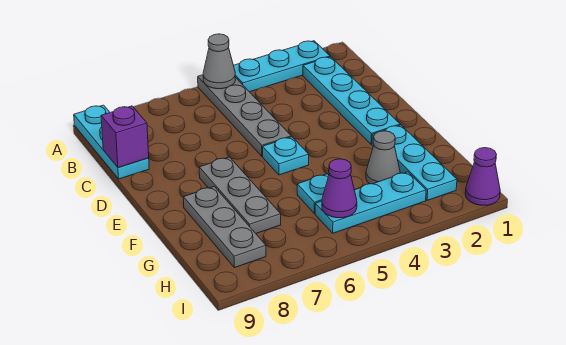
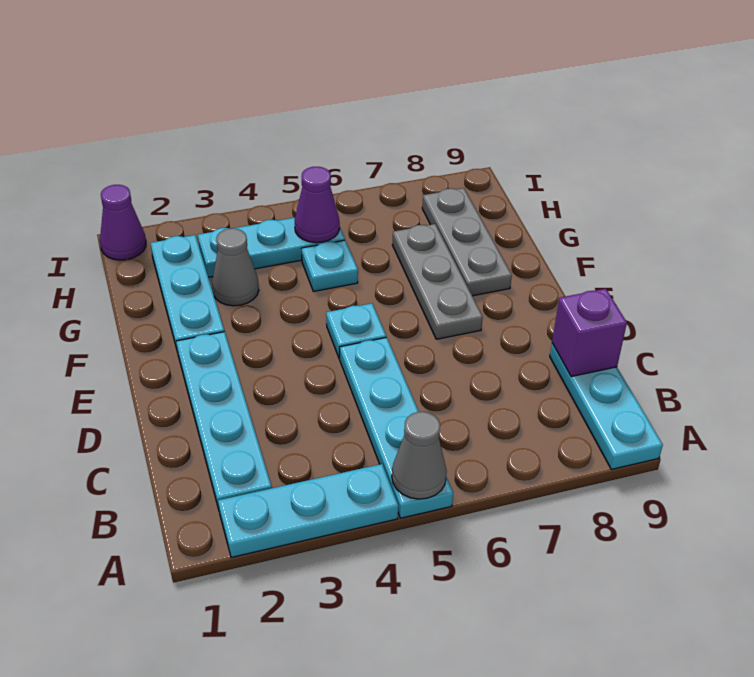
grey 1x4 plate [198,75,291,156] -> cyan 1x4 plate [340,337,453,518]

